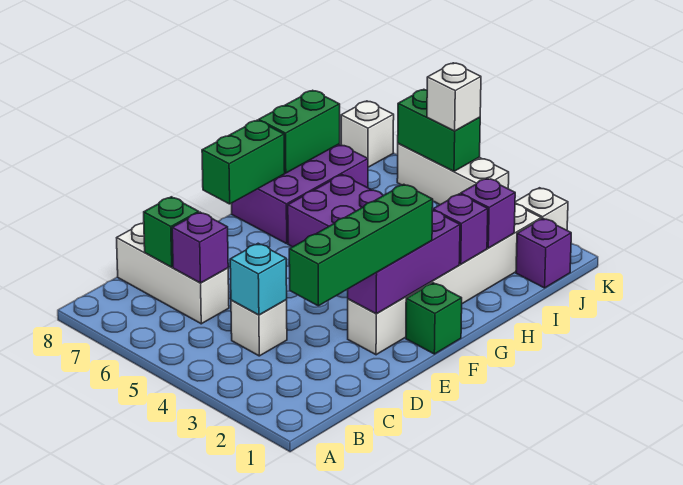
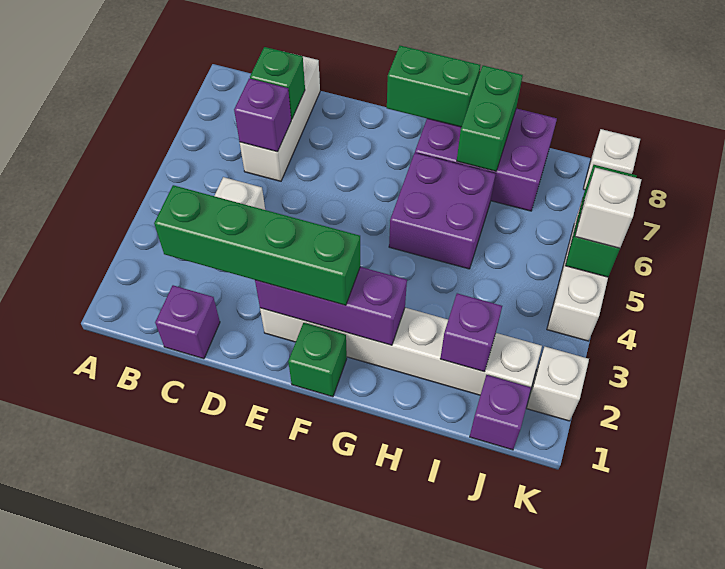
cyan 1x1 brick [230,243,287,315] -> none
purple 1x1 brick [433,194,488,264] -> purple 1x1 brick moved to [155,285,220,359]
green 1x2 brick [259,90,340,173] -> green 1x2 brick turned to [457,65,523,171]

